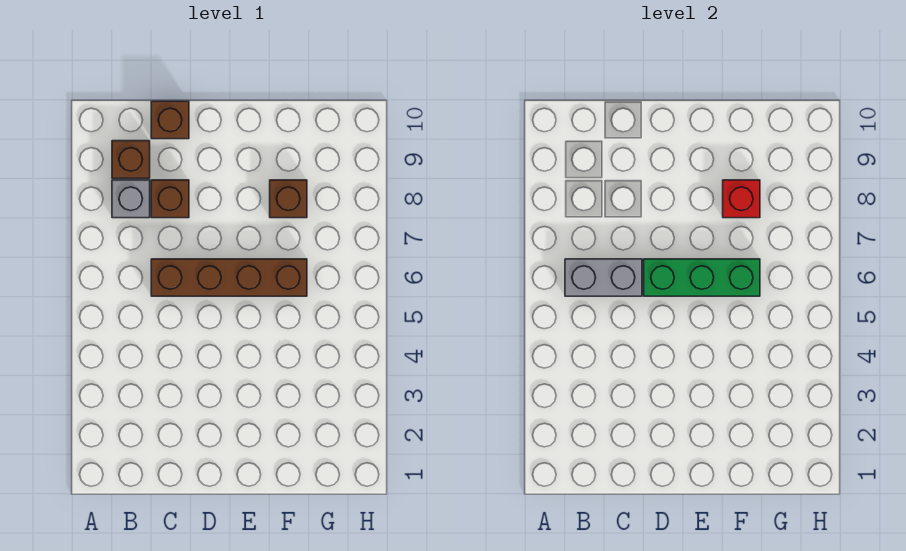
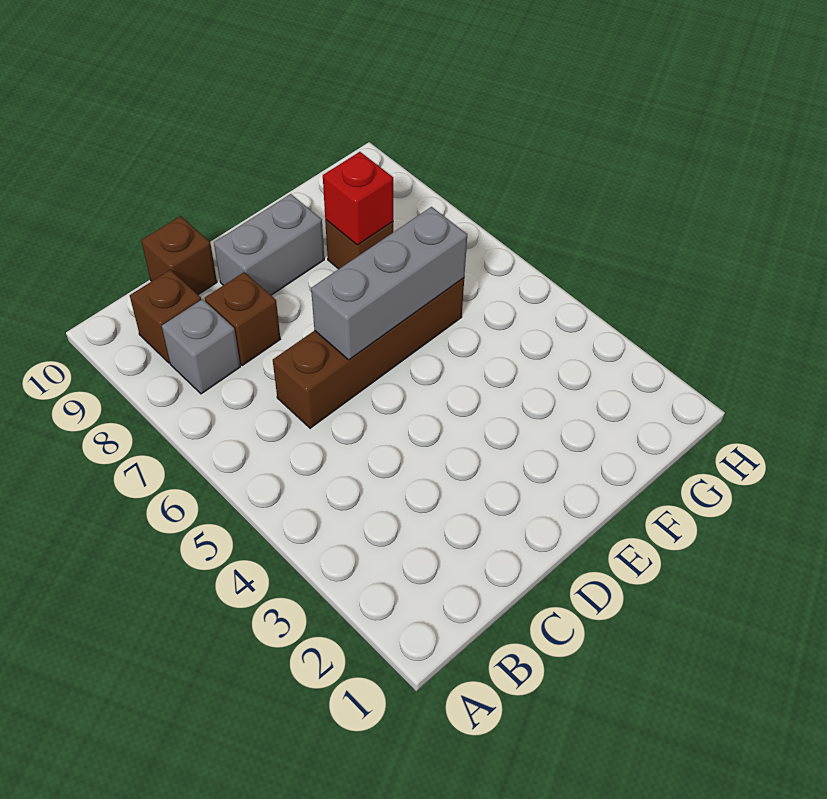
grey 1x2 brick [565,259,642,296] -> grey 1x2 brick moved to [214,194,324,295]
green 1x3 brick [644,259,760,296] -> grey 1x3 brick [311,207,467,360]

